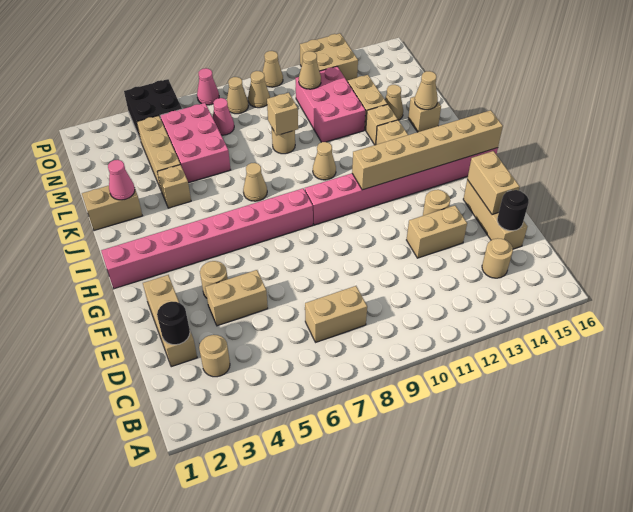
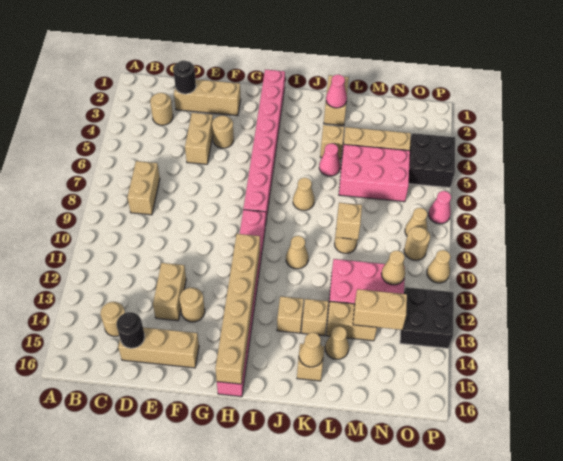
tan 1x2 brick [467,151,520,215] -> tan 1x2 brick moved to [353,289,407,330]
pink 1x1 cone [213,98,234,135] -> pink 1x1 cone moved to [319,143,340,176]
tan 1x1 cone [248,71,270,108] -> tan 1x1 round brick [404,227,430,260]
tan 2x2 brick [300,33,358,82] -> black 2x2 brick [400,287,454,348]

